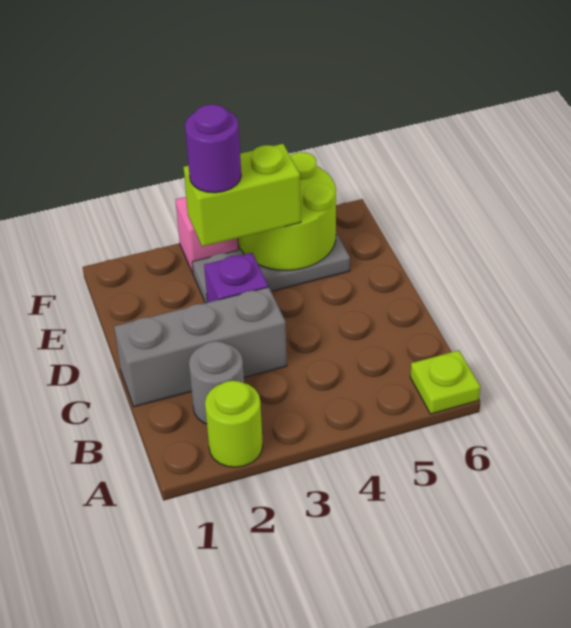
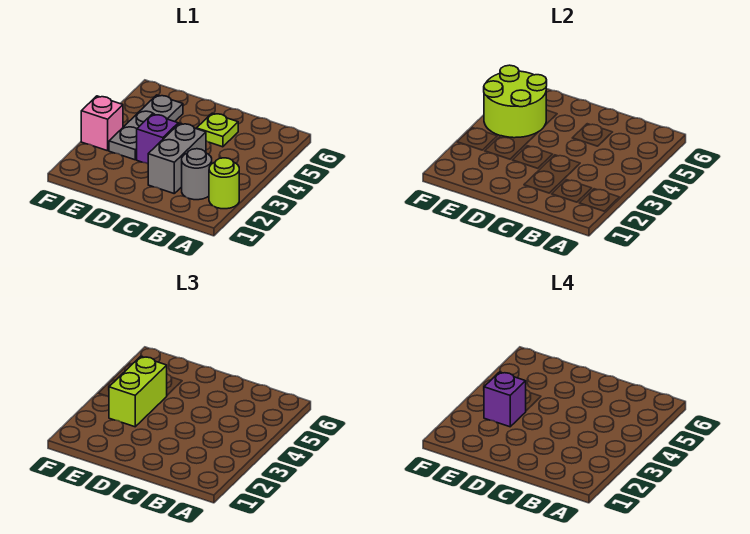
lime 1x1 plate [410,350,480,414] -> lime 1x1 plate moved to [197,113,238,147]
grey 1x3 brick [114,287,287,407] -> grey 1x2 brick [148,123,206,193]
purple 1x1 round brick [185,104,241,193] -> purple 1x1 brick [484,372,526,427]

